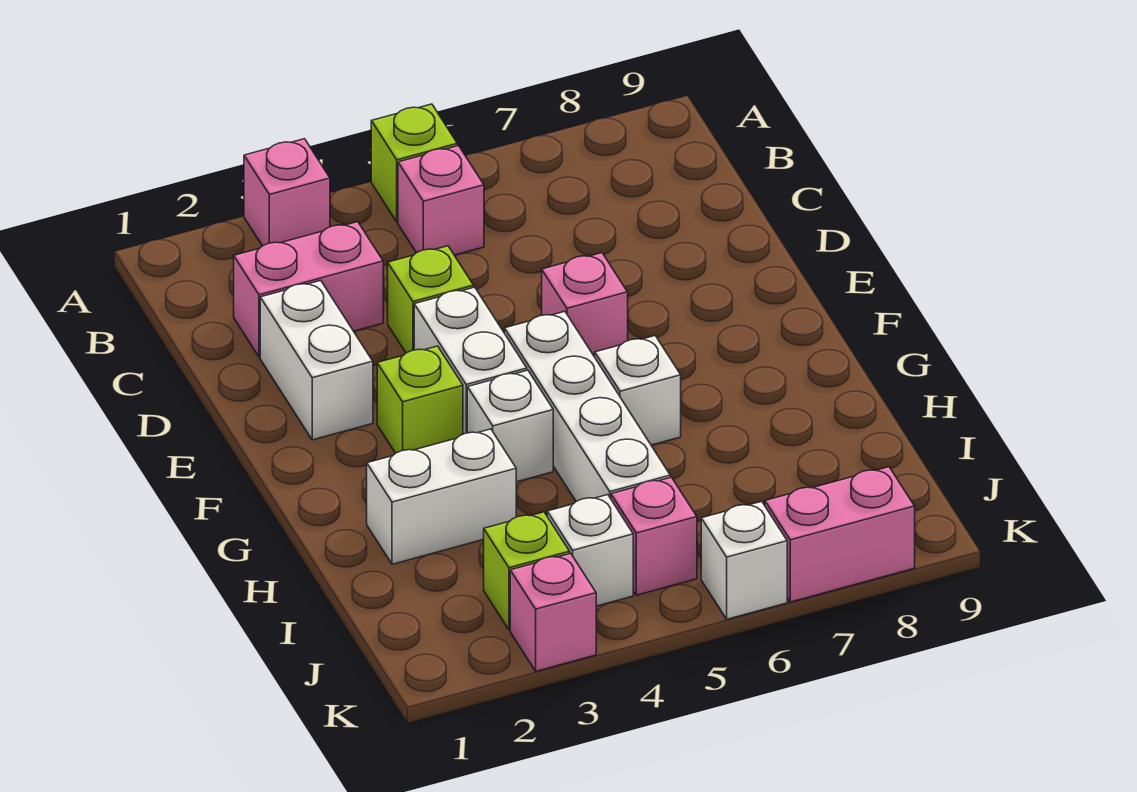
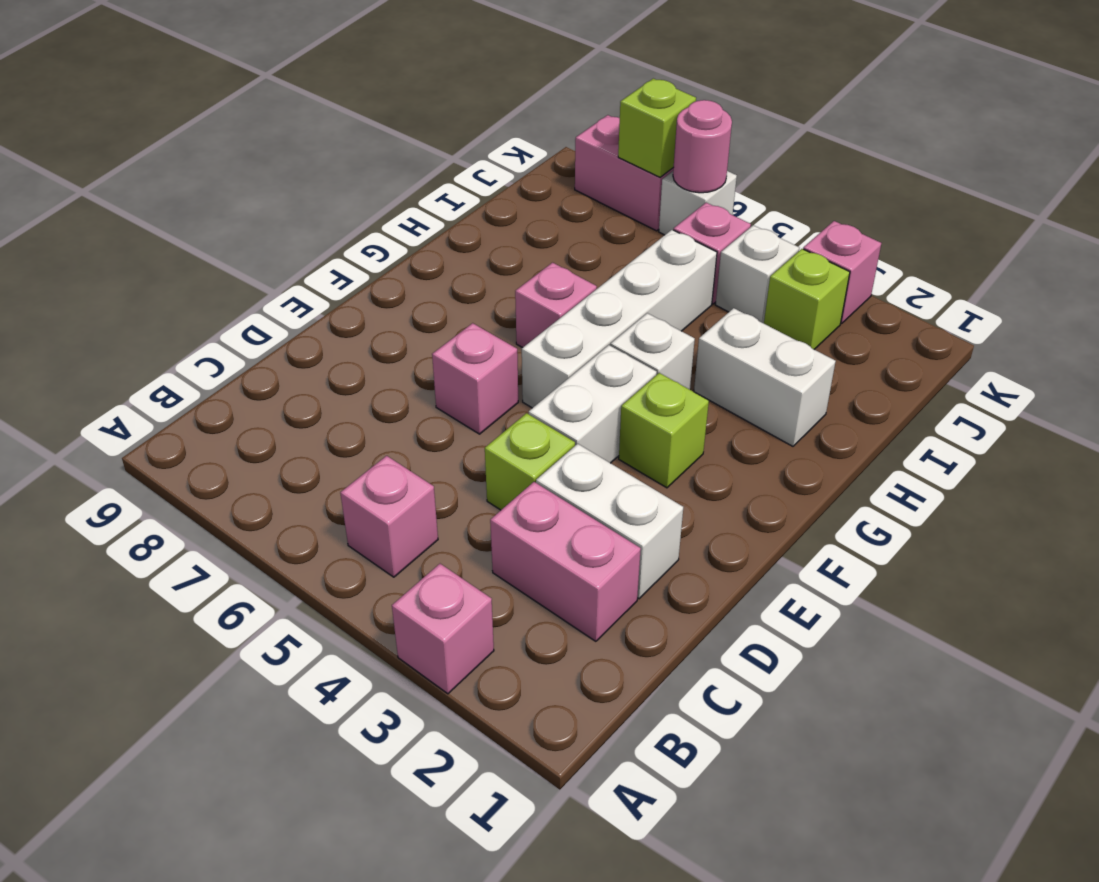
lime 1x1 brick [371,104,457,222] -> lime 1x1 brick moved to [618,78,696,177]
white 1x2 brick [260,280,373,440] -> white 1x2 brick turned to [536,444,683,599]
white 1x1 brick [595,336,681,445] -> pink 1x1 brick [515,263,597,348]
none -> pink 1x1 round brick [673,100,732,193]

